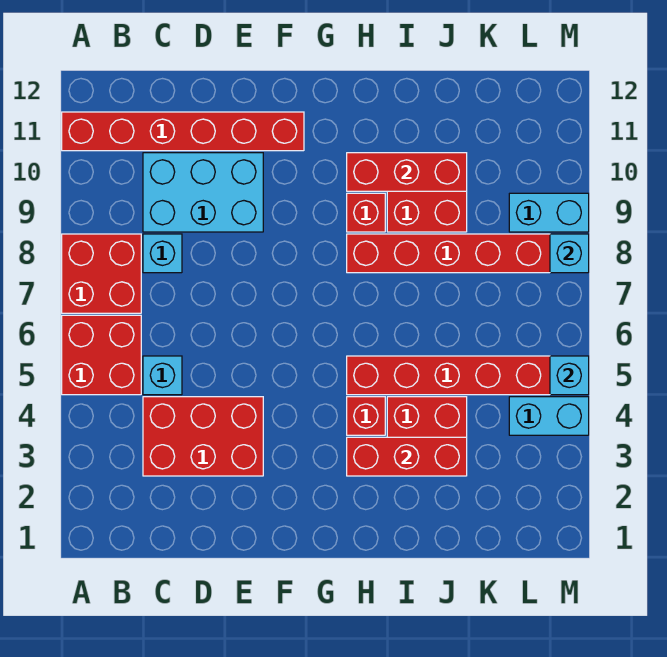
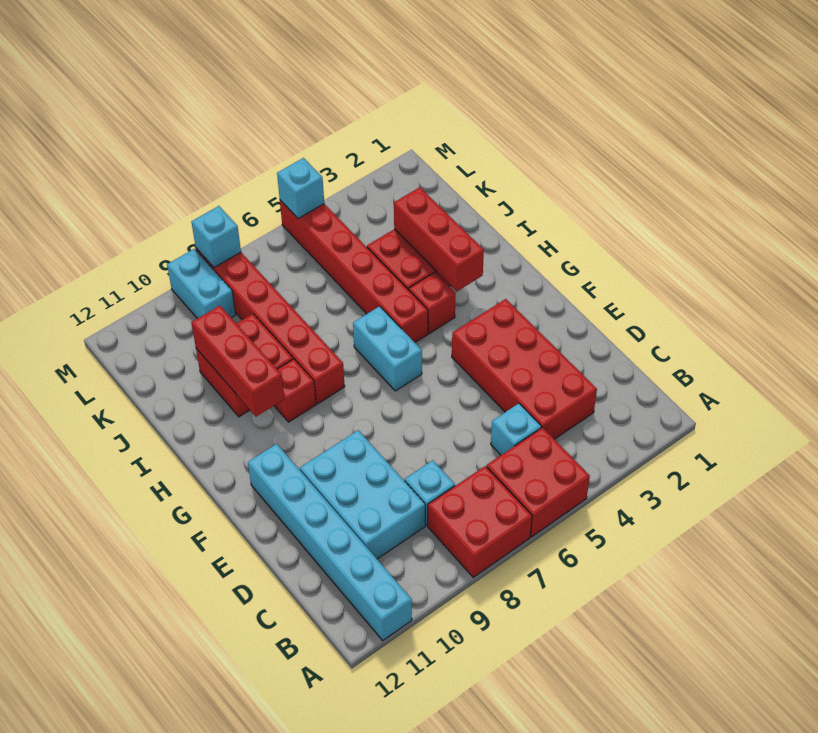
red 1x6 brick [62,112,304,151] -> cyan 1x6 brick [248,444,412,640]
red 2x3 brick [143,397,263,476] -> red 2x4 brick [452,299,597,439]
cyan 1x2 brick [509,397,589,435] -> cyan 1x2 brick moved to [353,306,422,391]

